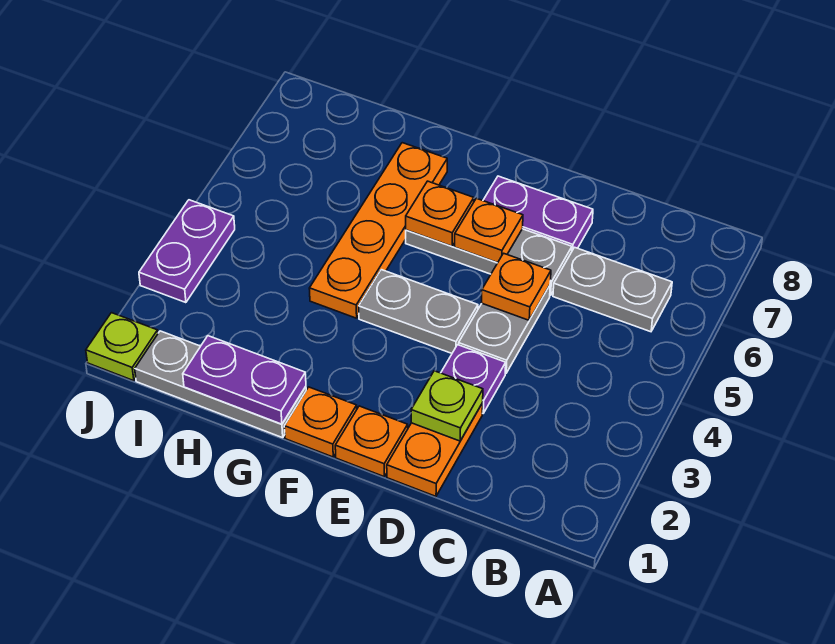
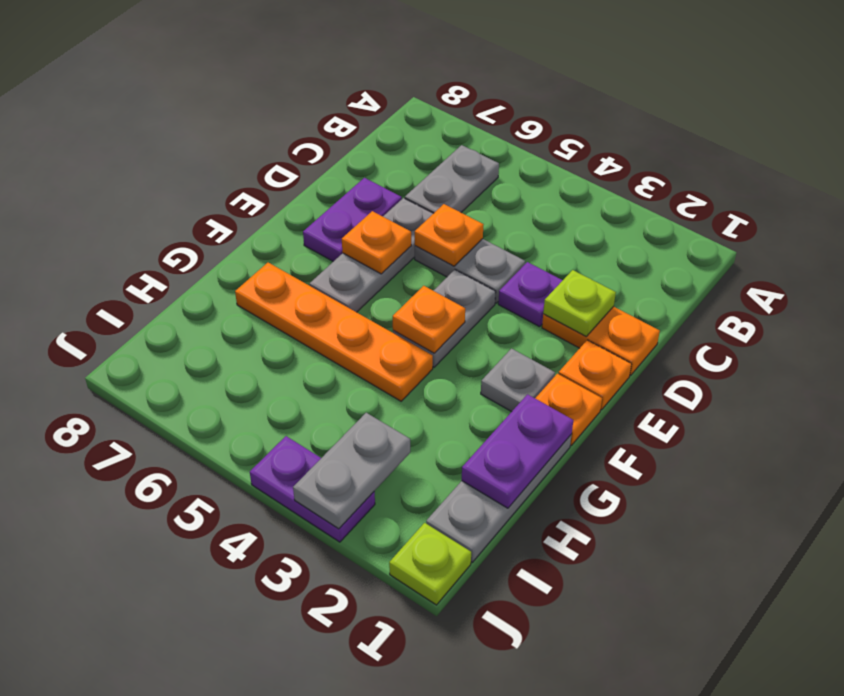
none -> grey 1x1 plate [481,349,555,412]
orange 1x1 plate [406,181,474,246] -> orange 1x1 plate moved to [393,286,465,353]
none -> grey 1x2 plate [293,413,410,529]

